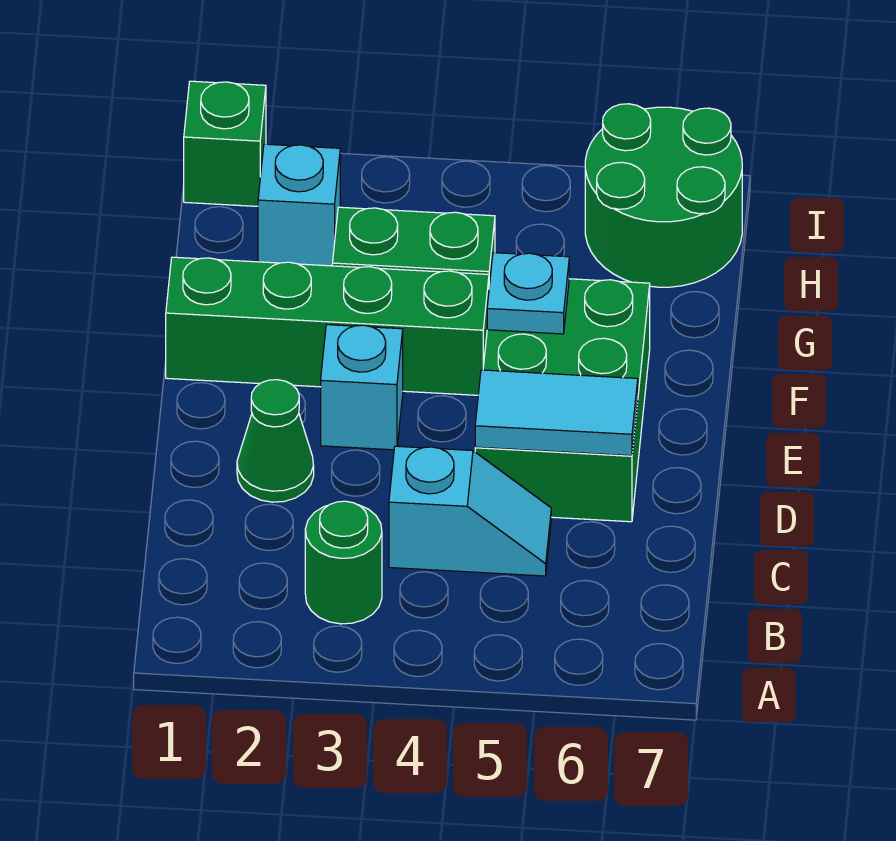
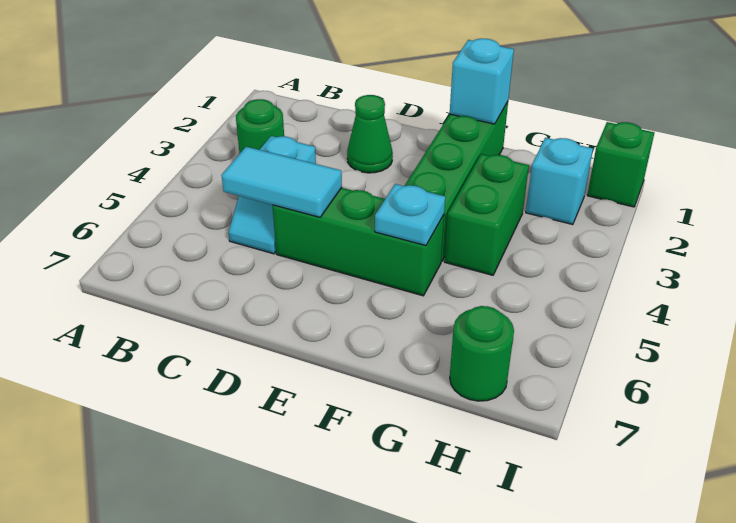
green 2x3 brick [475,279,650,522] -> green 1x3 brick [272,188,444,296]
cyan 1x2 tile [475,370,638,456] -> cyan 1x2 tile turned to [222,147,342,217]
cyan 1x1 brick [321,325,403,450] -> cyan 1x1 brick moved to [450,38,514,124]
green 2x2 round brick [585,104,742,287] -> green 1x1 round brick [450,306,514,401]

